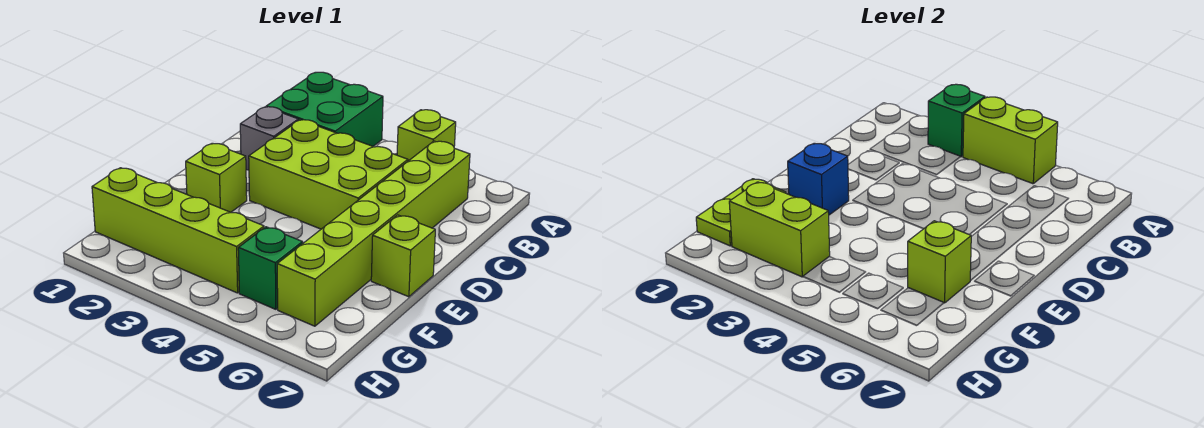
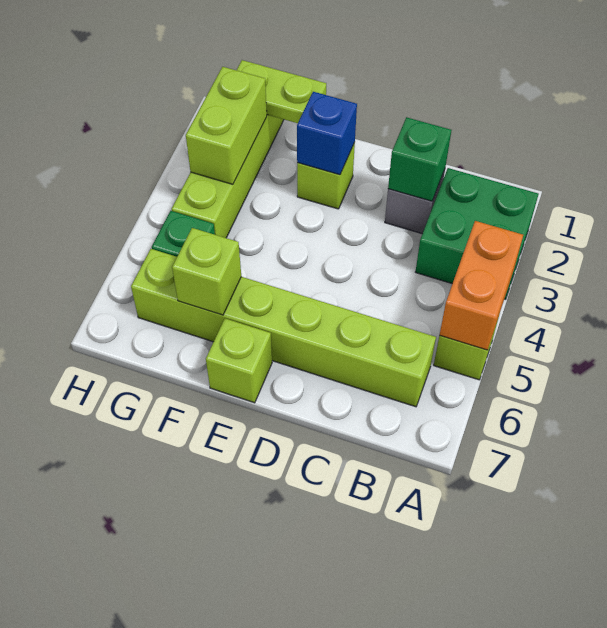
green 1x1 brick [928,84,985,157] -> green 1x1 brick moved to [388,117,451,201]
lime 1x2 brick [963,97,1058,184] -> orange 1x2 brick [440,221,523,350]
lime 2x3 brick [249,120,408,229] -> none

